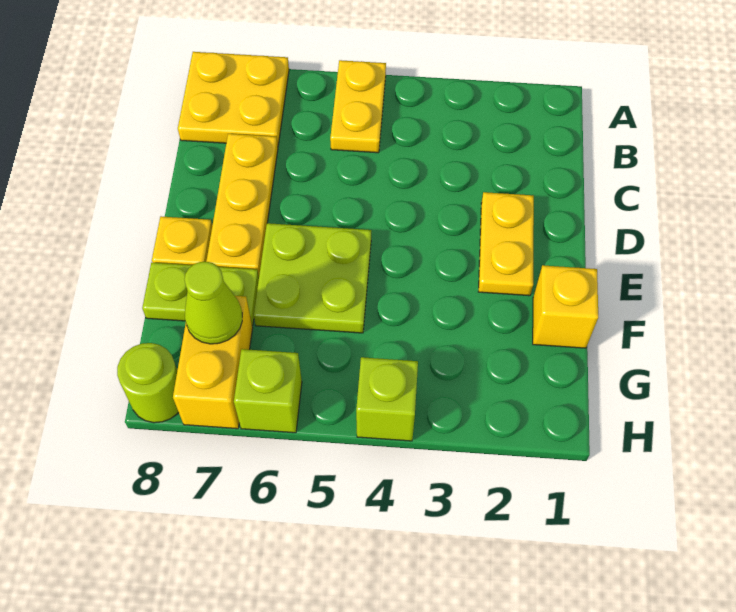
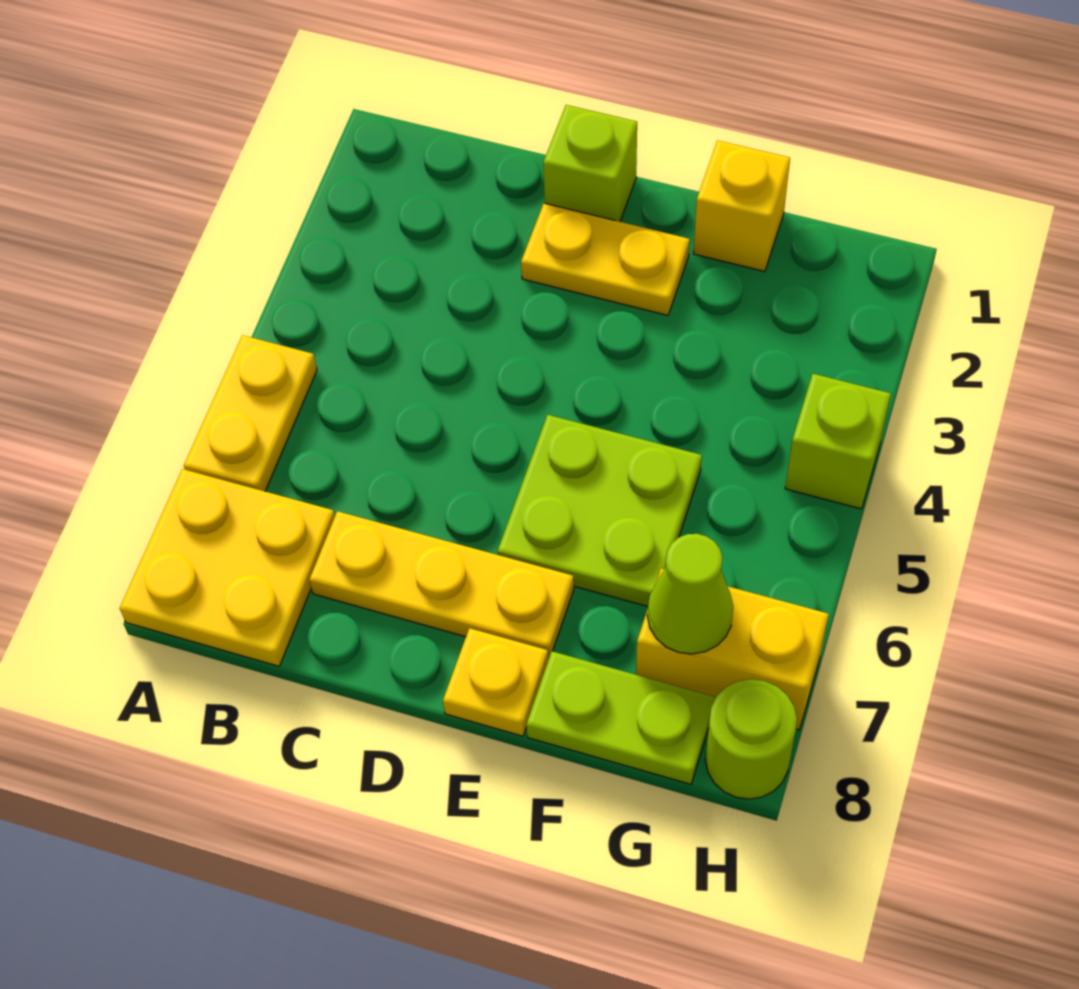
yellow 1x2 plate [330,60,386,153] -> yellow 1x2 plate turned to [184,335,317,491]
lime 1x2 plate [142,263,259,326] -> lime 1x2 plate turned to [526,651,715,784]
lime 1x1 brick [234,349,302,433] -> lime 1x1 brick moved to [543,105,637,222]

